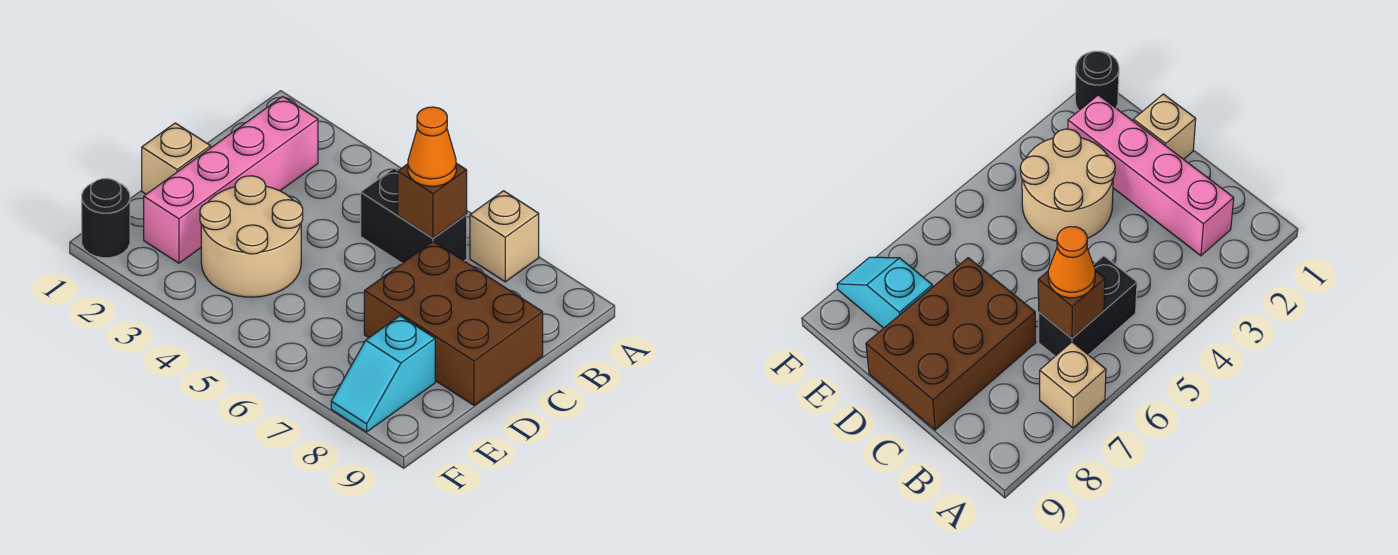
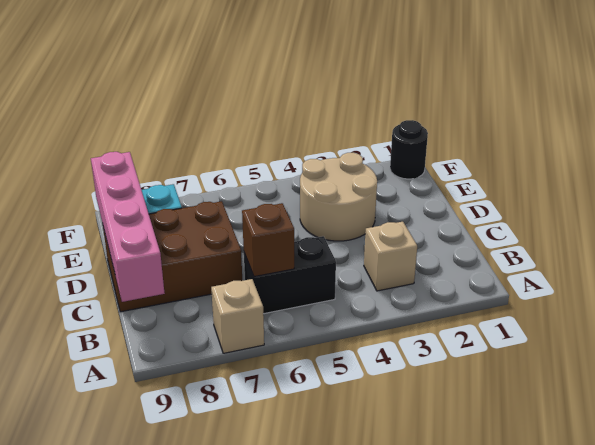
pink 1x4 brick [144,96,318,263] -> pink 1x4 brick moved to [91,152,165,302]
orange 1x1 cone [408,107,456,186] -> none
tan 1x1 brick [142,123,211,194] -> tan 1x1 brick moved to [364,222,417,291]

